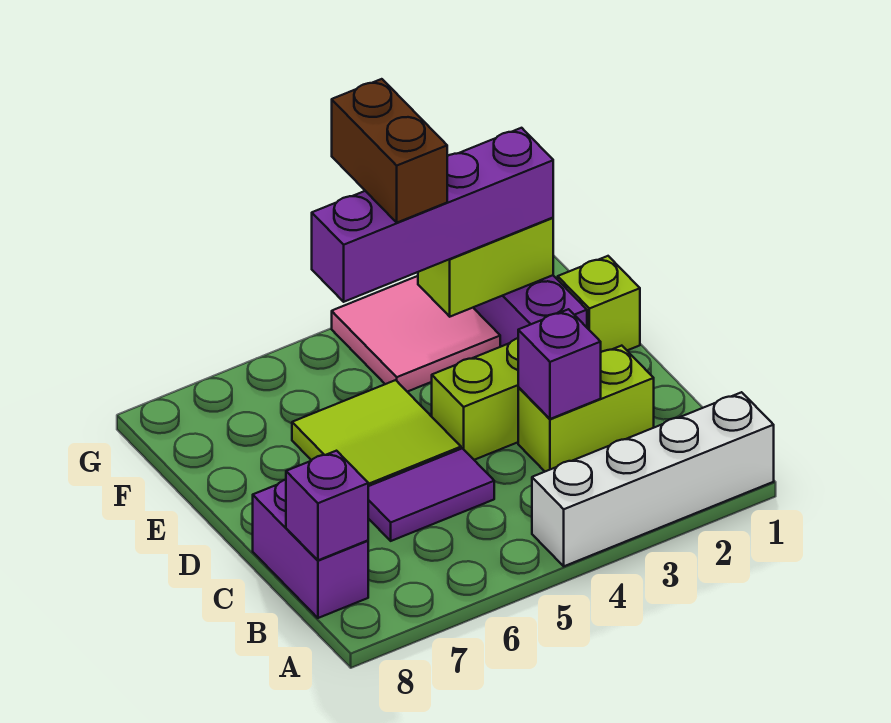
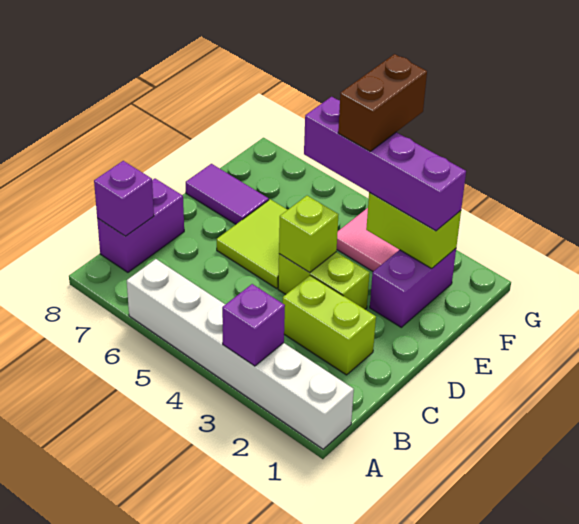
white 1x4 brick [532,392,774,566] -> white 1x6 brick [127,259,354,449]
purple 1x1 brick [518,309,601,419] -> purple 1x1 brick moved to [222,284,285,366]
purple 1x2 tile [368,448,494,541] -> purple 1x2 tile moved to [186,164,269,224]
lime 1x1 brick [558,256,640,352] -> lime 1x1 brick moved to [279,196,339,273]

